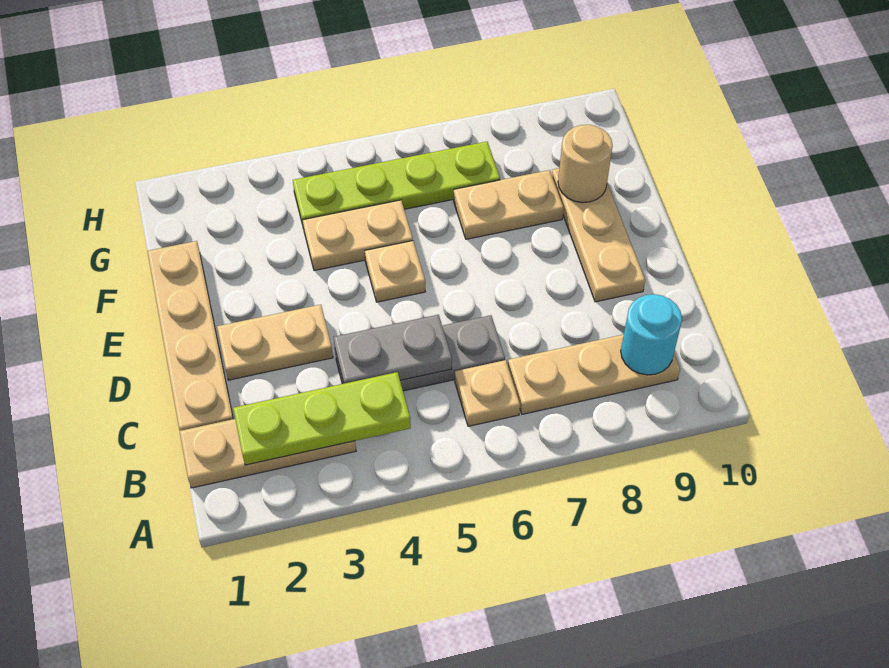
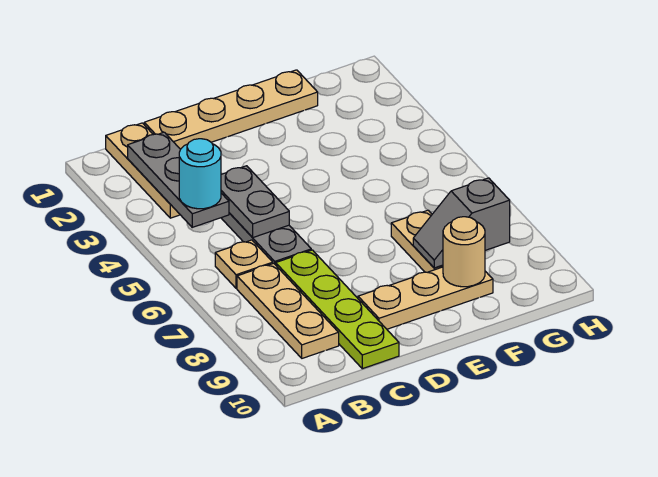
lime 1x3 plate [233,372,411,465] -> grey 1x3 plate [128,132,229,227]
cyan 1x1 round brick [621,294,682,375] -> cyan 1x1 round brick moved to [179,139,221,209]
tan 1x2 plate [217,305,333,380] -> none
tan 1x1 plate [365,241,425,302] -> none
tan 1x2 plate [303,200,413,271] -> none
none -> grey 1x2 slope [413,178,510,268]
lime 1x4 plate [293,142,500,228] -> lime 1x4 plate moved to [276,250,399,369]

